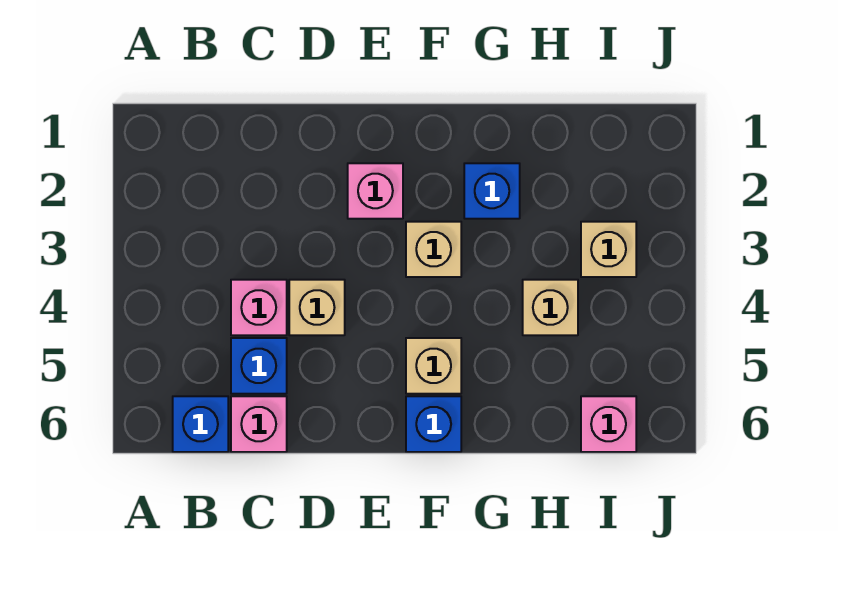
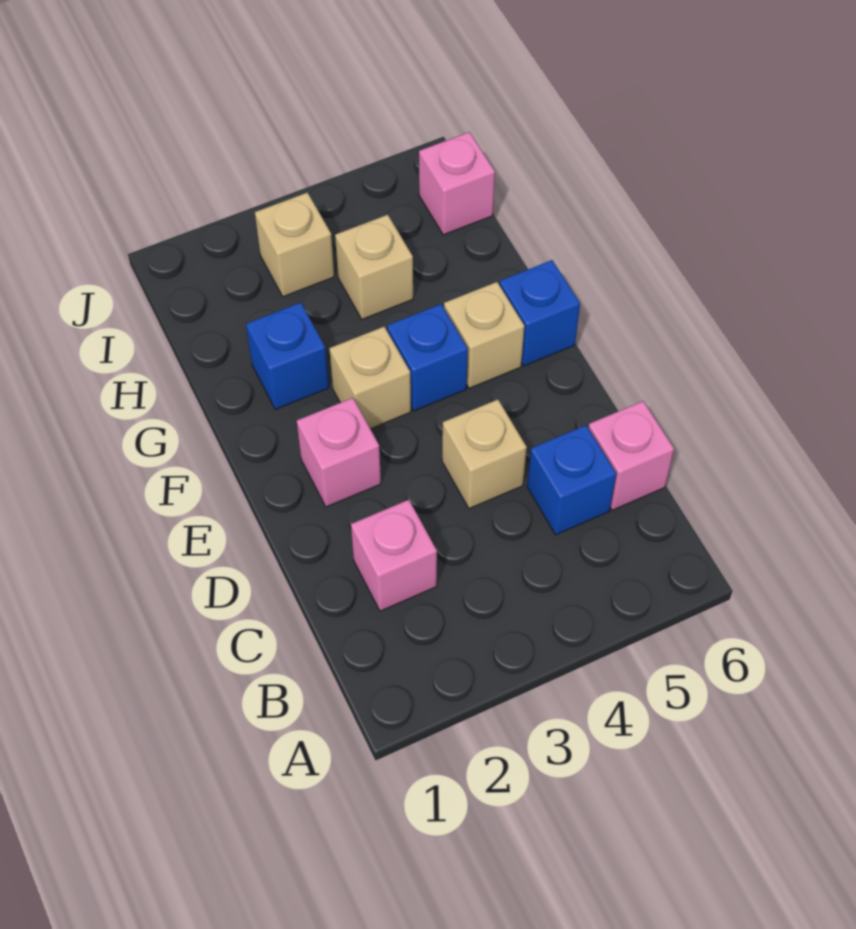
blue 1x1 brick [173,396,228,452] -> blue 1x1 brick moved to [387,304,468,411]
pink 1x1 brick [231,280,287,335] -> pink 1x1 brick moved to [351,500,437,611]

